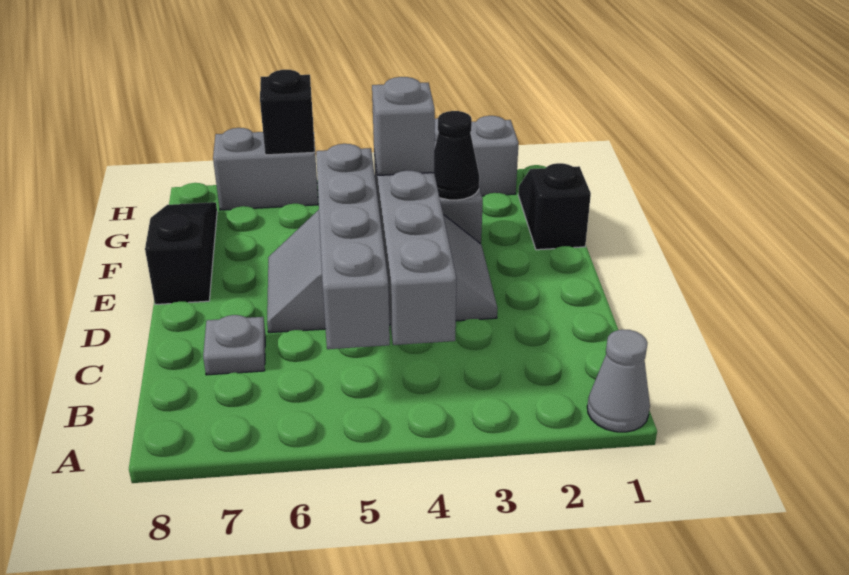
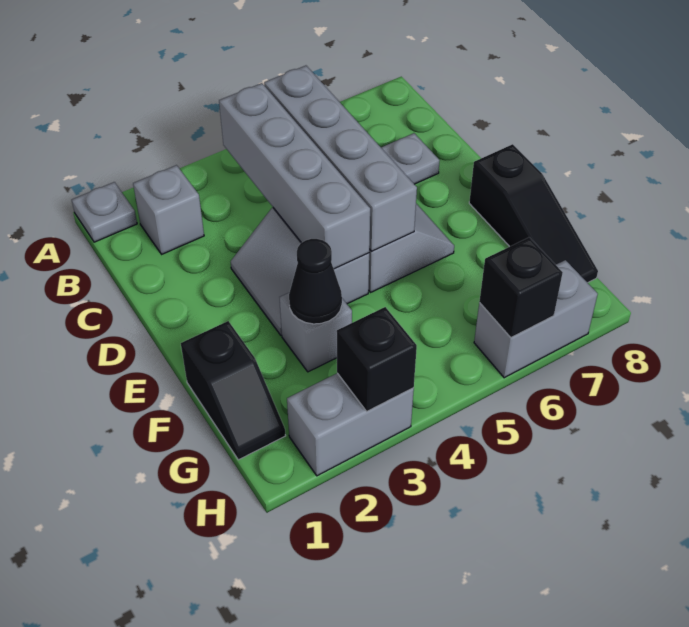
grey 1x1 cone [587,329,650,432] -> grey 1x1 plate [72,182,137,242]
grey 1x1 brick [372,77,435,175] -> grey 1x1 brick moved to [133,165,204,254]
none -> black 1x1 brick [337,307,417,411]

